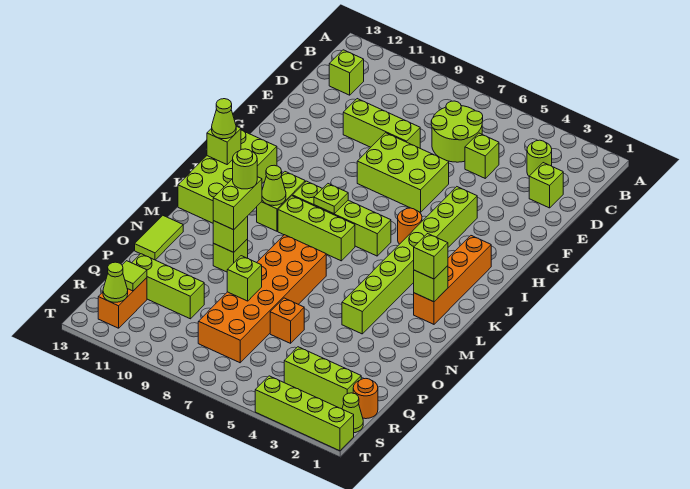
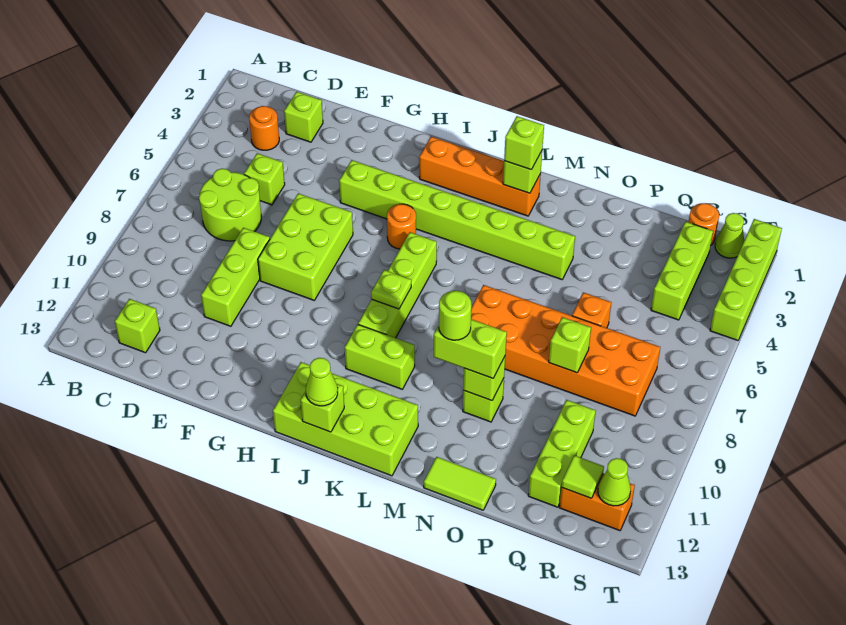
lime 1x1 round brick [527,140,552,176] -> orange 1x1 round brick [249,106,279,150]
lime 1x3 brick [278,196,355,261] -> none
lime 1x1 cone [262,165,286,206] -> none

